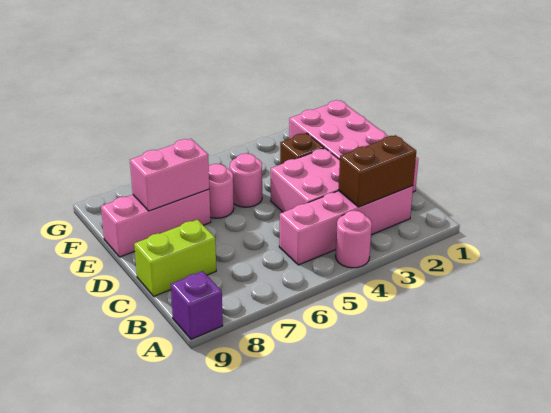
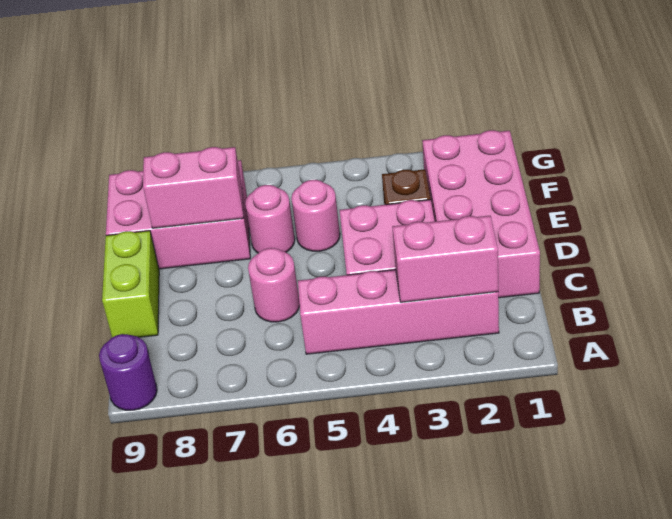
pink 1x1 round brick [335,211,372,268] -> pink 1x1 round brick moved to [248,248,300,322]
purple 1x1 brick [171,271,223,339] -> purple 1x1 round brick [99,334,157,410]
brown 1x2 brick [338,135,416,207] -> pink 1x2 brick [392,216,498,302]
lime 1x2 brick [134,220,216,296] -> lime 1x2 brick turned to [102,231,159,337]
pink 1x3 brick [101,189,211,257] -> pink 2x3 brick [106,160,250,269]

